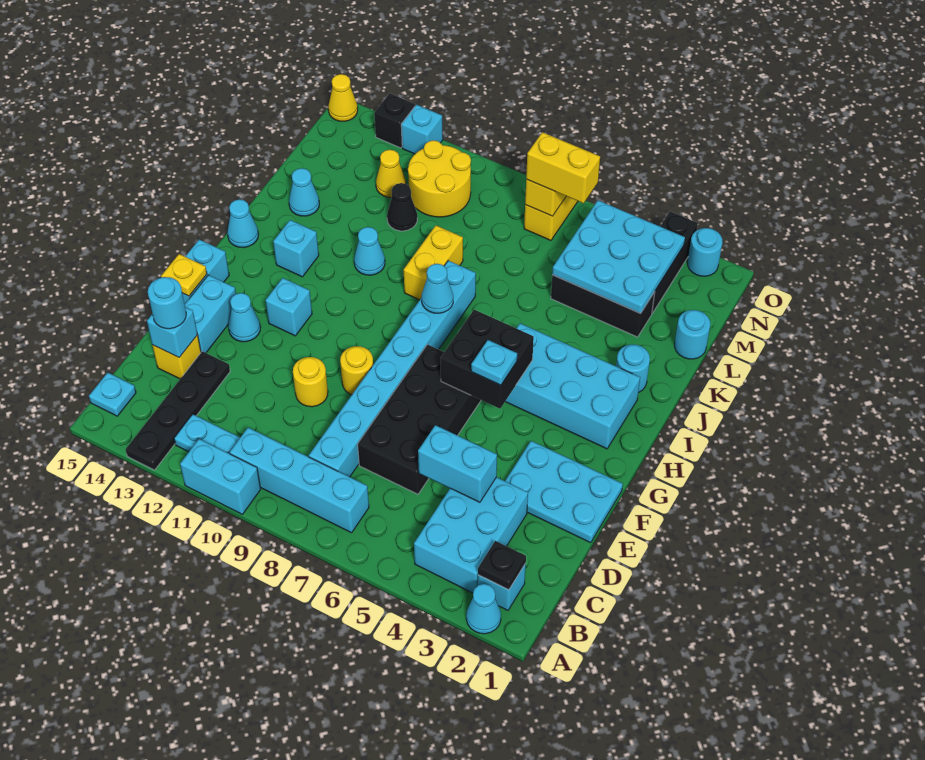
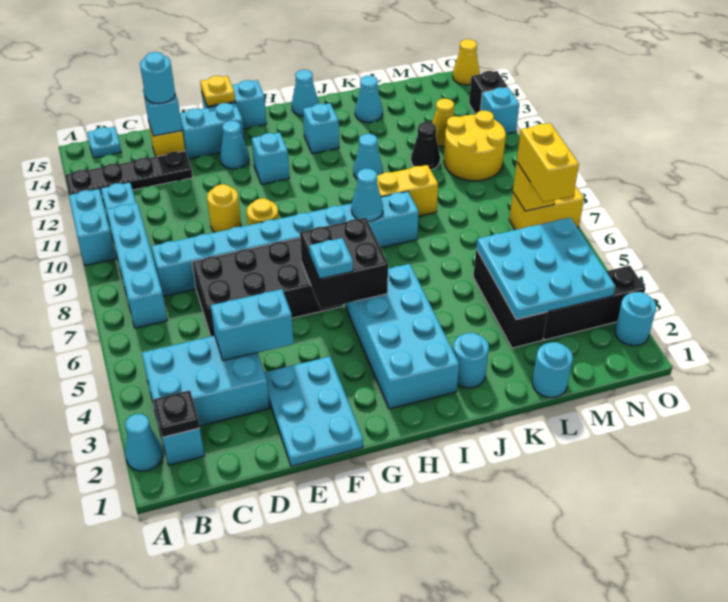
cyan 1x2 brick [418,425,497,502] -> cyan 1x2 brick turned to [211,289,294,361]

